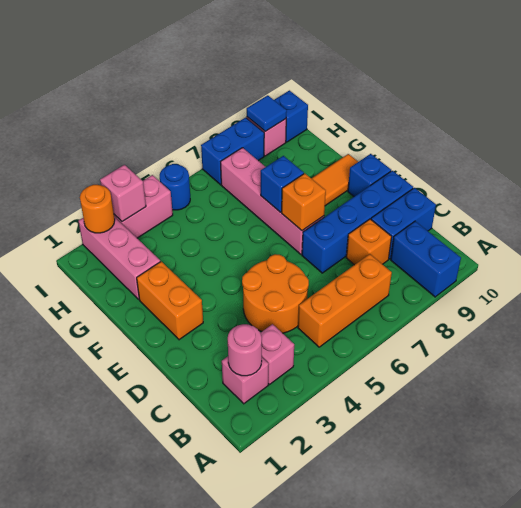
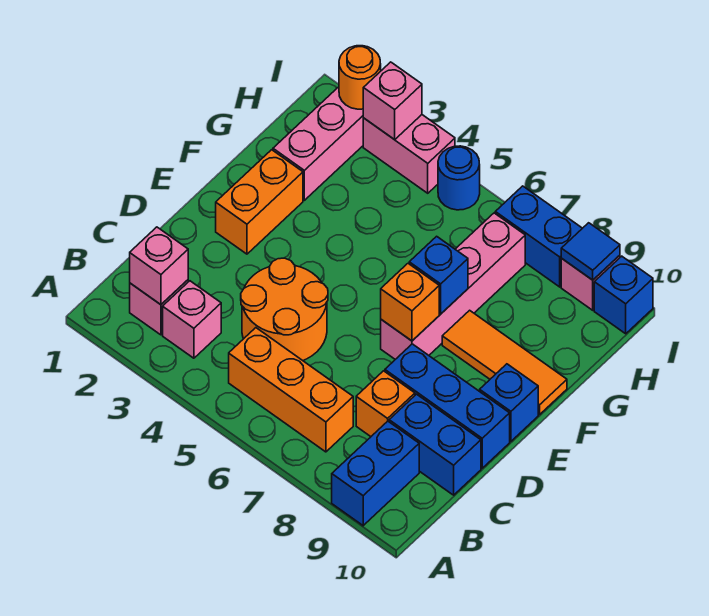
pink 1x1 round brick [228,324,262,376] -> pink 1x1 brick [130,227,188,305]
blue 1x4 brick [302,171,413,273] -> blue 1x3 brick [385,344,510,468]

